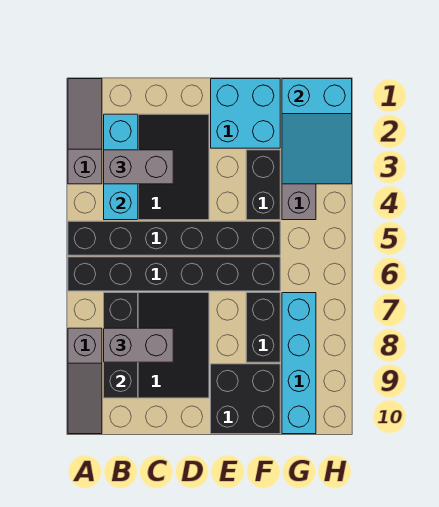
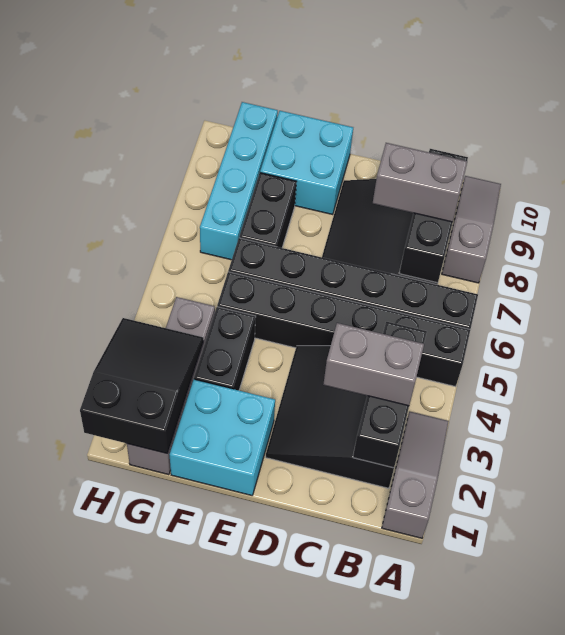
grey 1x3 slope [68,79,102,184] -> grey 1x3 slope turned to [382,412,449,538]
cyan 1x3 brick [104,114,138,220] -> black 1x3 brick [353,322,427,468]
black 2x2 brick [211,364,280,434] -> cyan 2x2 brick [260,111,353,215]
cyan 2x3 slope [282,79,352,184] -> black 2x3 slope [80,318,203,453]

